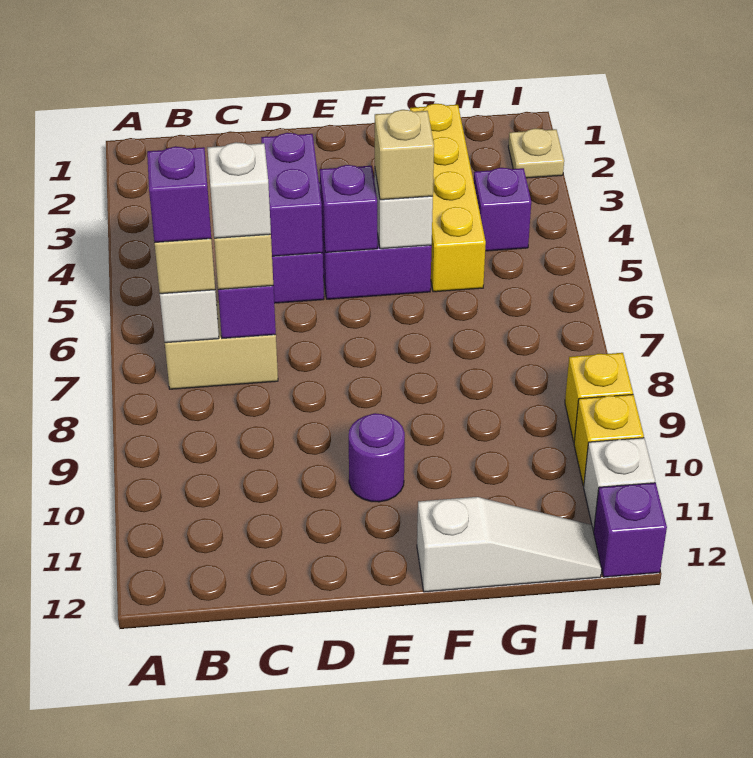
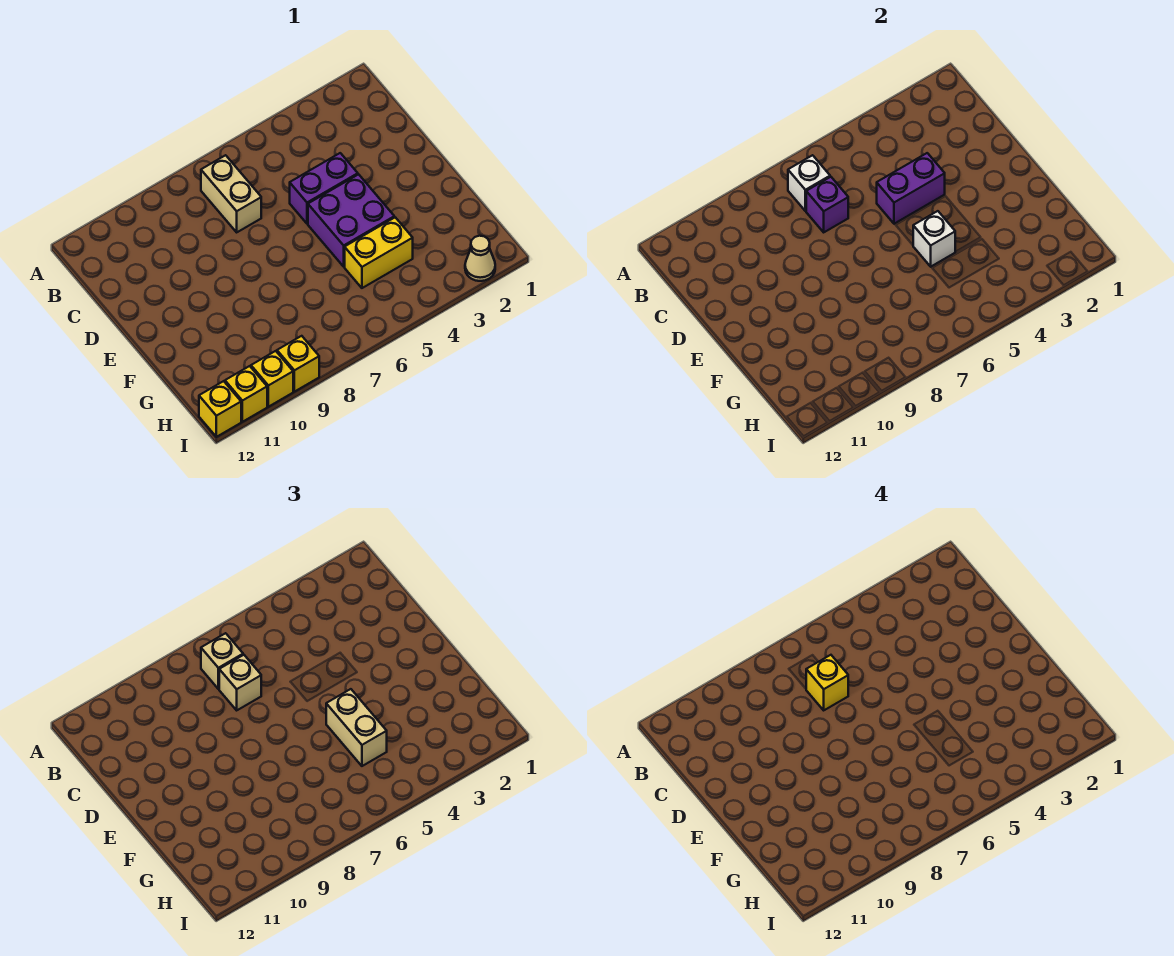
purple 1x1 brick [147,146,211,243] -> none
white 1x1 brick [207,142,271,238] -> yellow 1x1 brick [806,655,848,710]
purple 1x1 brick [320,165,377,253] -> none
purple 1x1 round brick [349,413,405,502] -> none
tan 1x1 brick [375,110,434,200] -> tan 1x2 brick [326,689,387,766]
white 1x3 slope [417,497,601,592] -> none
yellow 1x4 brick [410,104,486,292] -> yellow 1x2 brick [345,217,413,288]
purple 1x1 brick [474,168,531,251] -> none
tan 1x1 plate [508,128,564,178] -> tan 1x1 cone [465,236,495,281]
white 1x1 brick [584,438,655,531] -> yellow 1x1 brick [225,366,267,422]
purple 1x1 brick [594,483,667,577] -> yellow 1x1 brick [199,381,241,437]

